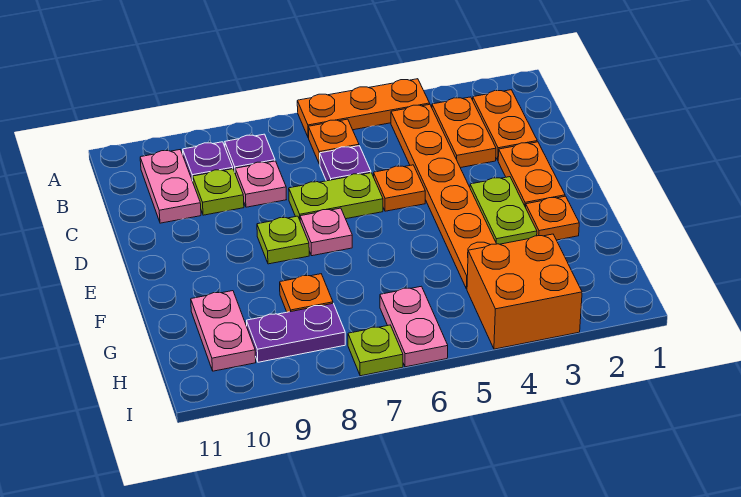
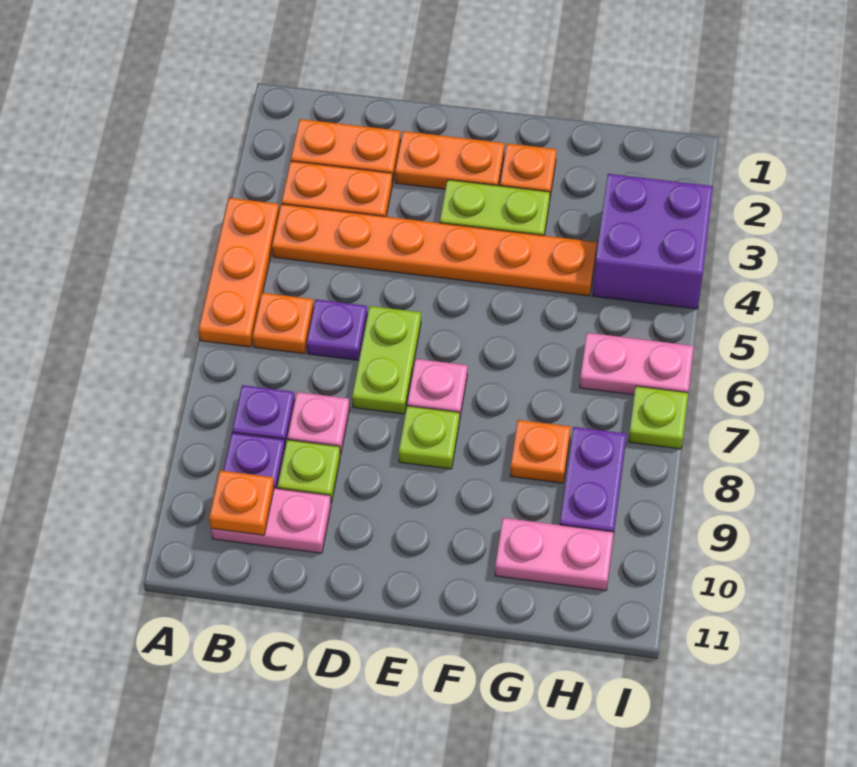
orange 1x1 plate [374,165,425,211] -> orange 1x1 plate moved to [209,470,274,535]
orange 2x2 brick [467,234,582,349] -> purple 2x2 brick [592,174,713,309]

